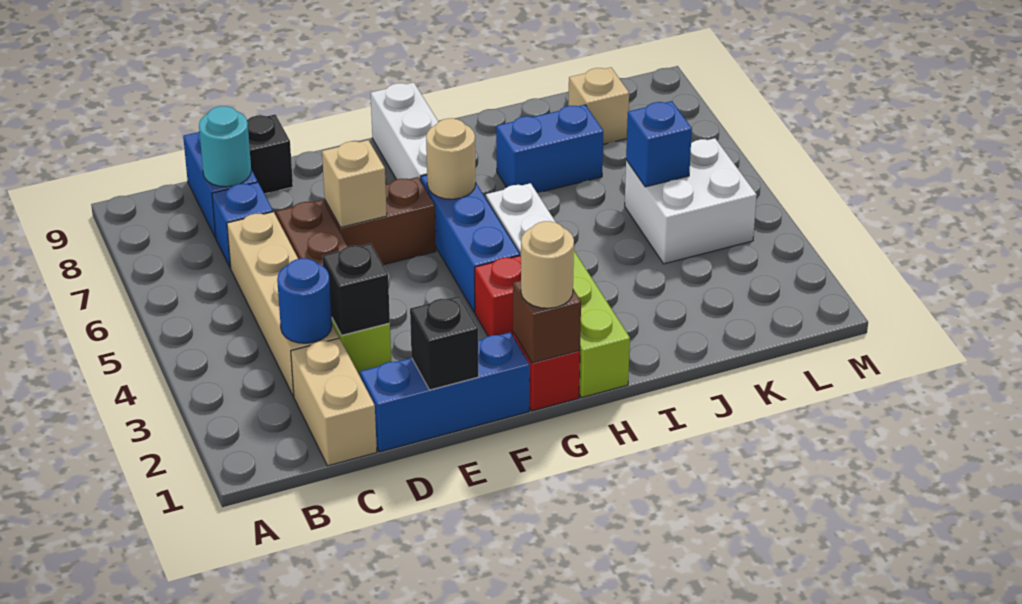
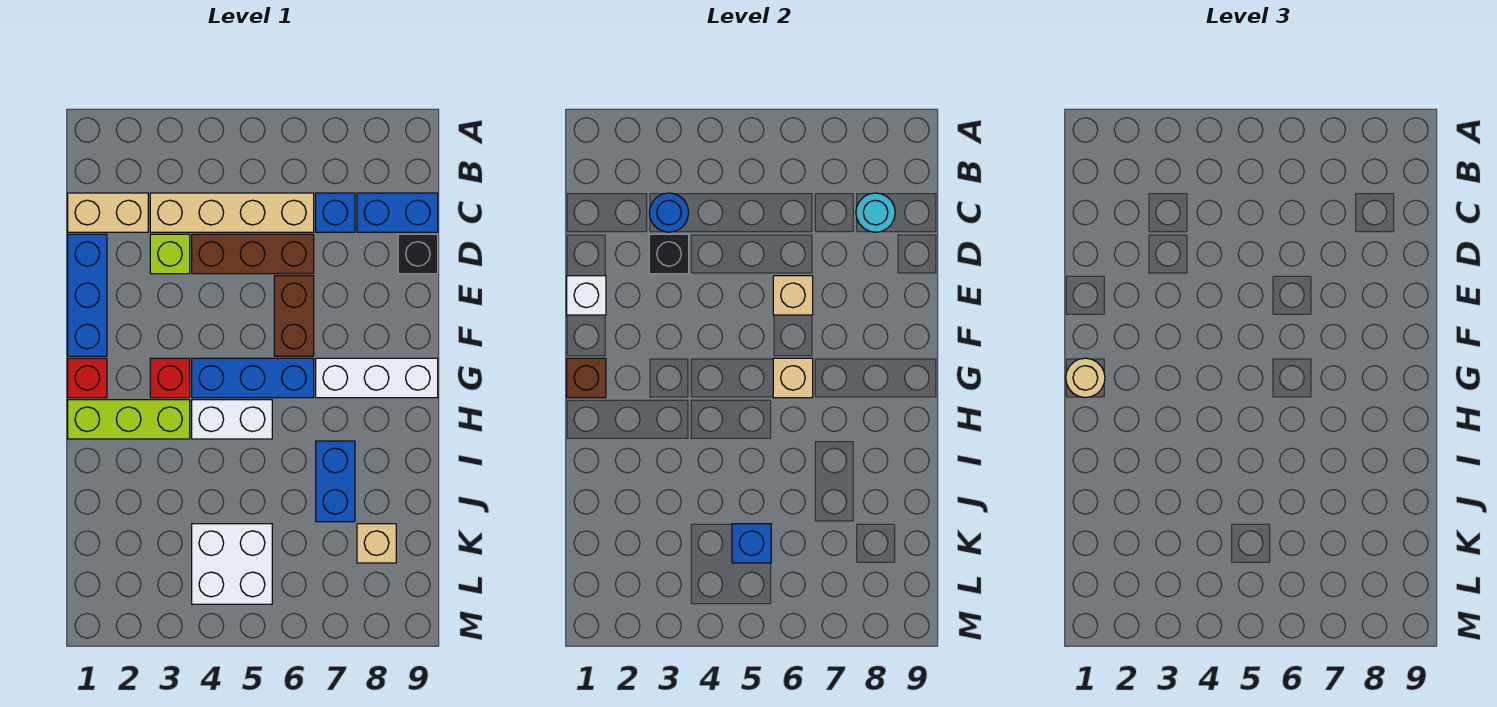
black 1x1 brick [410,296,479,390] -> white 1x1 brick [567,276,606,315]
tan 1x1 round brick [426,118,476,199] -> tan 1x1 brick [773,358,813,398]

